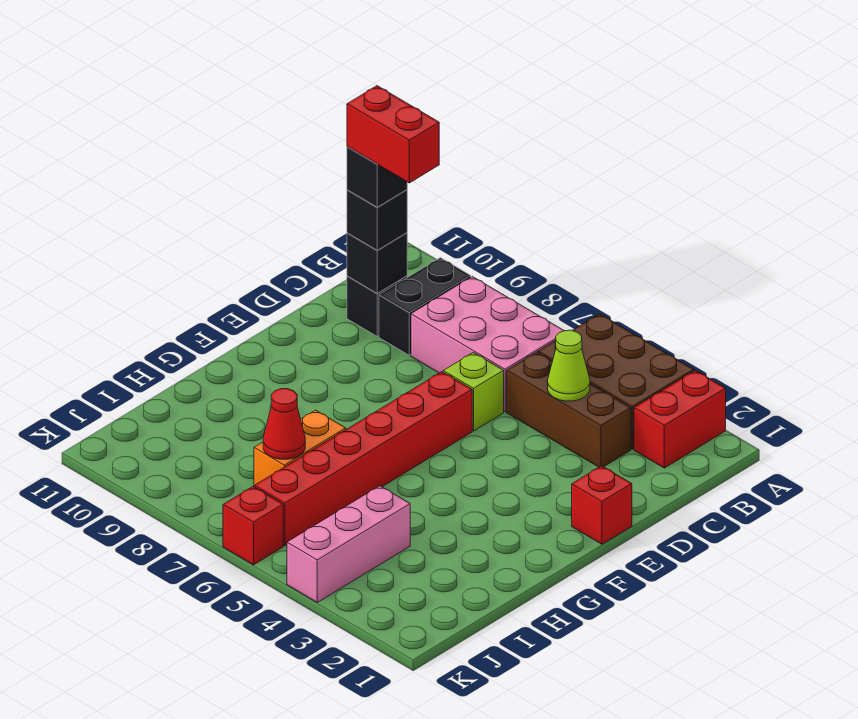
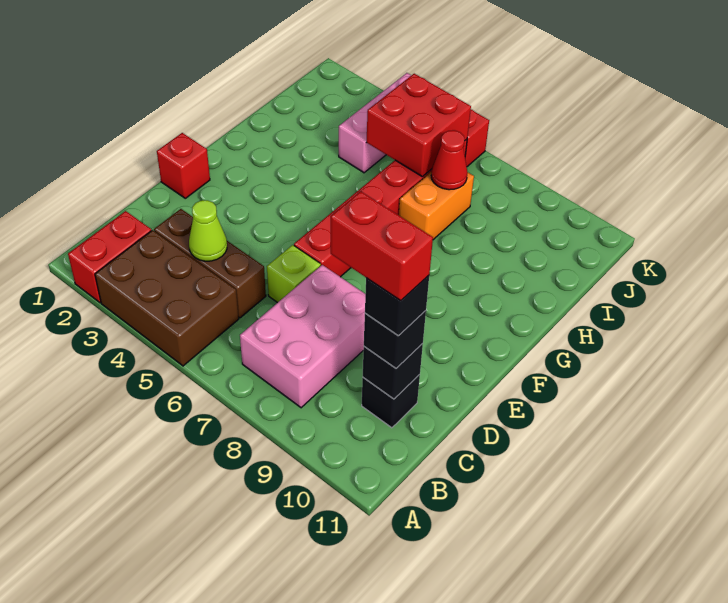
pink 2x3 brick [411,277,564,412] -> pink 2x3 brick turned to [240,265,365,408]
black 1x2 brick [379,258,471,355] -> none
none -> red 2x2 brick [367,74,471,177]

